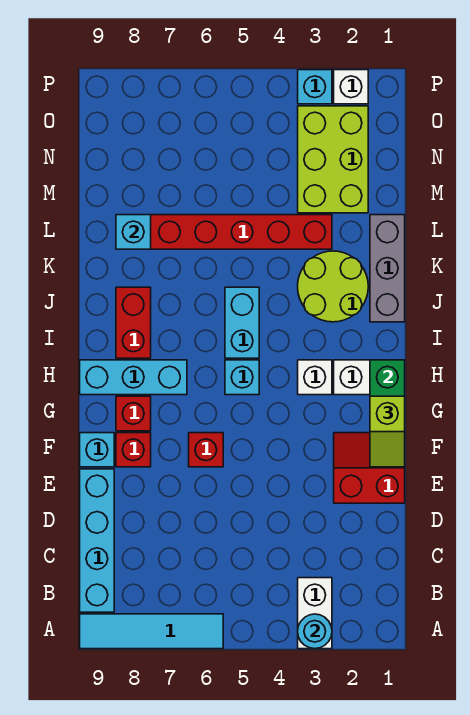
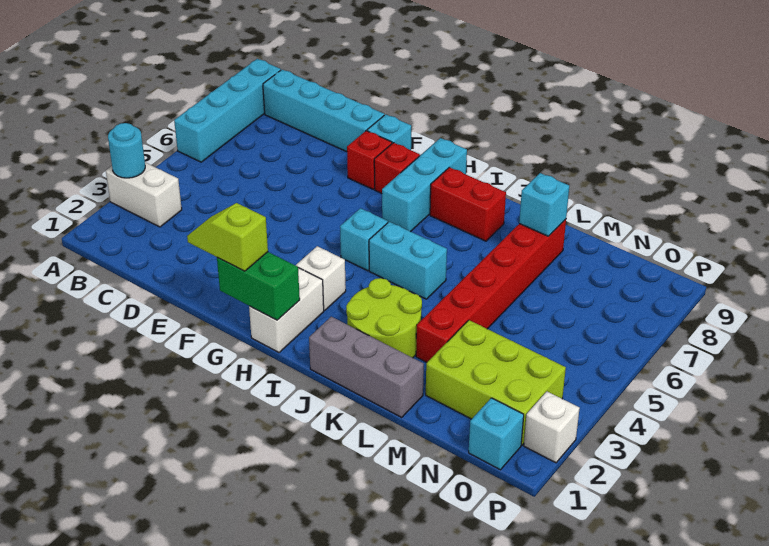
cyan 1x4 tile [80,614,223,649] -> cyan 1x4 brick [174,59,281,162]
red 2x2 slope [334,433,405,503] -> none
red 1x1 brick [189,433,223,467] -> none
cyan 1x1 brick [298,70,332,104] -> cyan 1x1 brick moved to [469,398,524,470]

